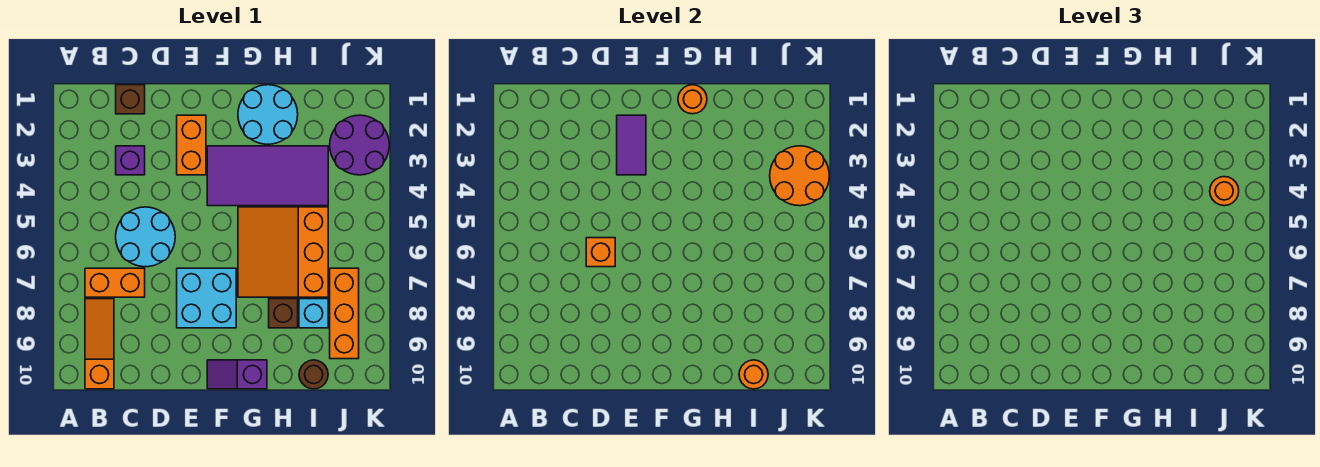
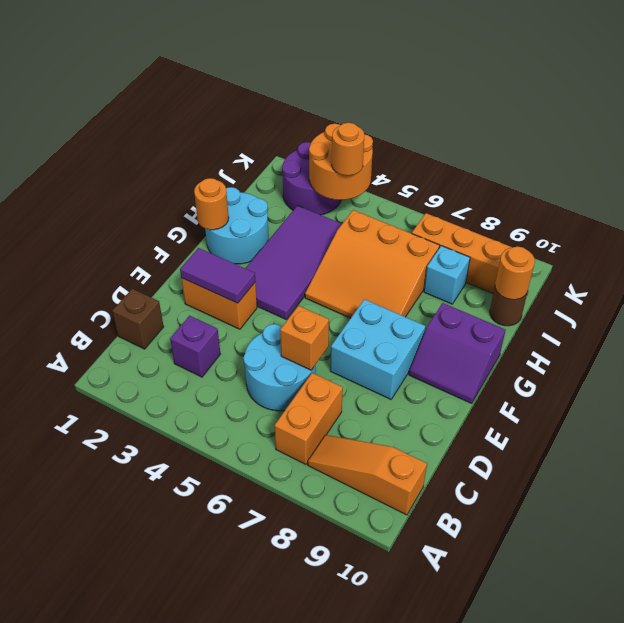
purple 1x2 slope [207,360,267,389] -> purple 2x2 slope [409,303,505,403]
brown 1x1 brick [269,299,298,328] -> none

